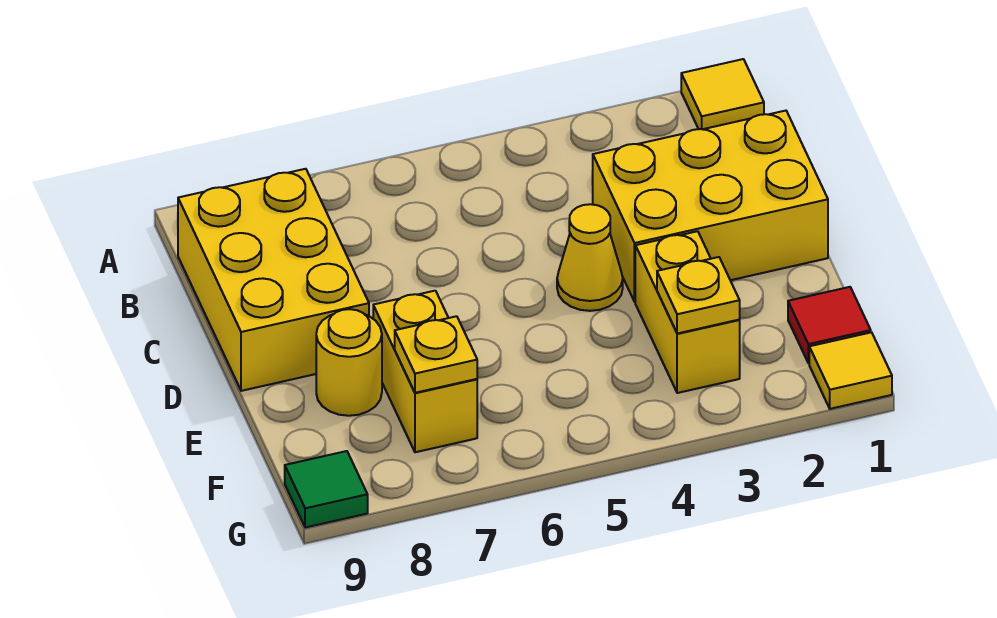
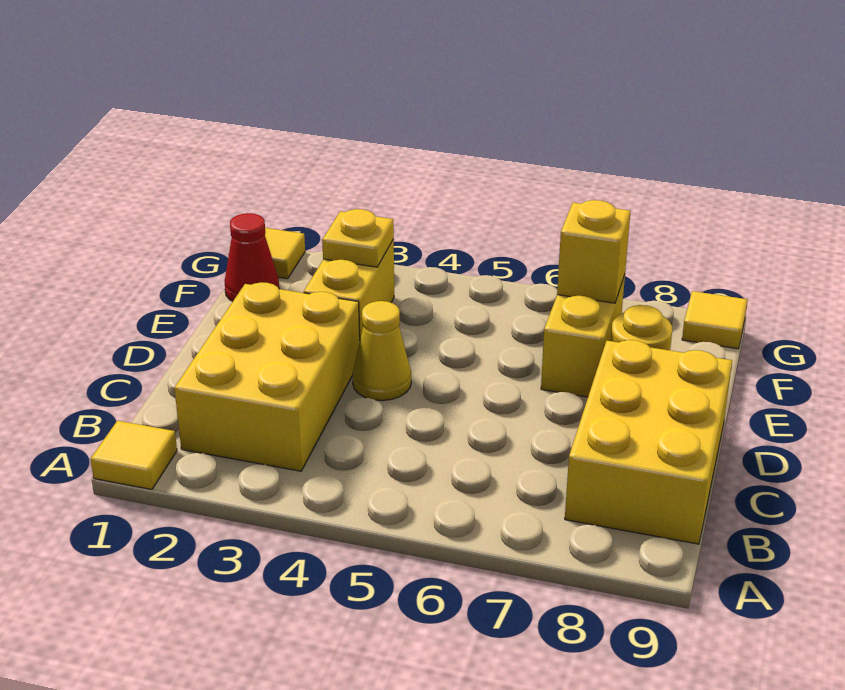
yellow 2x3 brick [592,111,828,302] -> yellow 2x3 brick turned to [174,282,360,471]
red 1x1 tile [788,287,871,363] -> red 1x1 cone [224,213,279,301]
yellow 1x1 plate [395,316,477,393] -> yellow 1x1 brick [557,200,631,303]
green 1x1 tile [285,451,368,528] -> yellow 1x1 tile [682,291,747,349]

